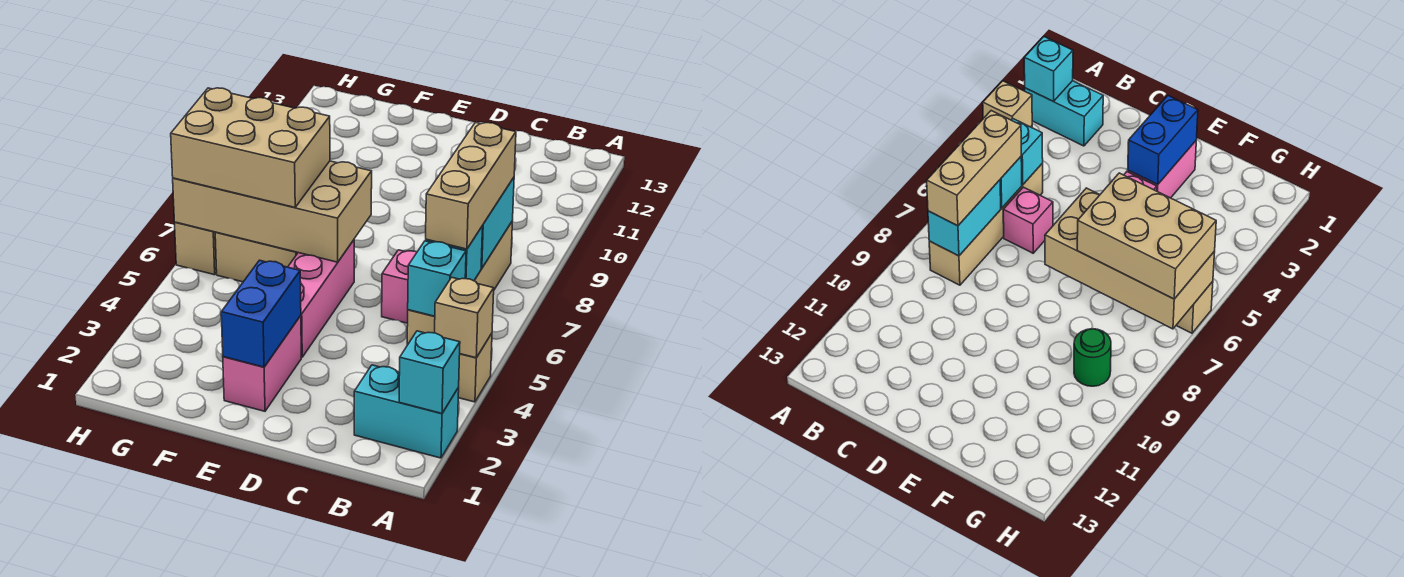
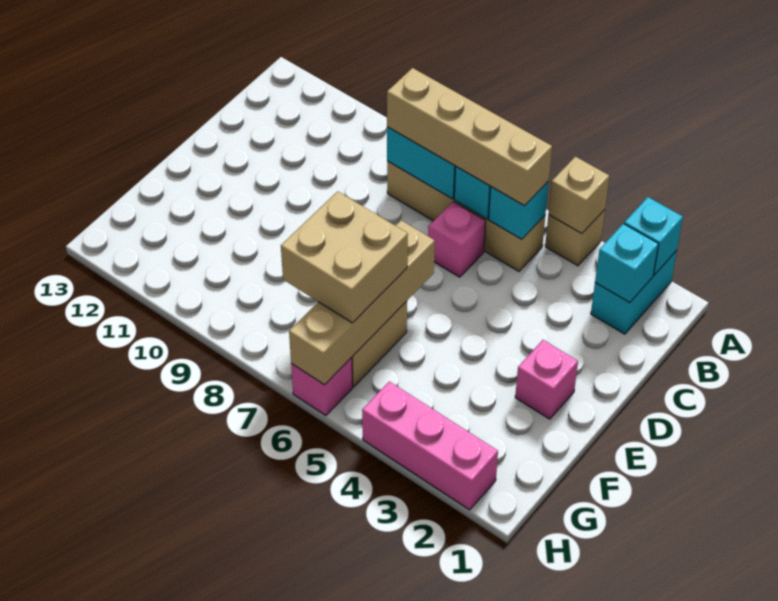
none -> cyan 1x1 brick [595,224,659,303]
tan 1x3 brick [426,122,516,249] -> tan 1x4 brick [387,68,552,206]
pink 1x2 brick [223,316,301,411] -> pink 1x1 brick [515,340,578,419]
blue 1x2 brick [221,260,301,367] -> none
pink 1x3 brick [288,240,354,357] -> pink 1x3 brick moved to [362,381,498,510]
tan 2x4 brick [173,161,372,262] -> tan 1x4 brick [289,220,435,385]
tan 2x3 brick [171,88,330,207] -> tan 2x2 brick [281,191,408,323]
green 1x1 round brick [1074,329,1111,386] -> none
tan 1x1 brick [175,222,217,275] -> pink 1x1 brick [291,358,353,416]

